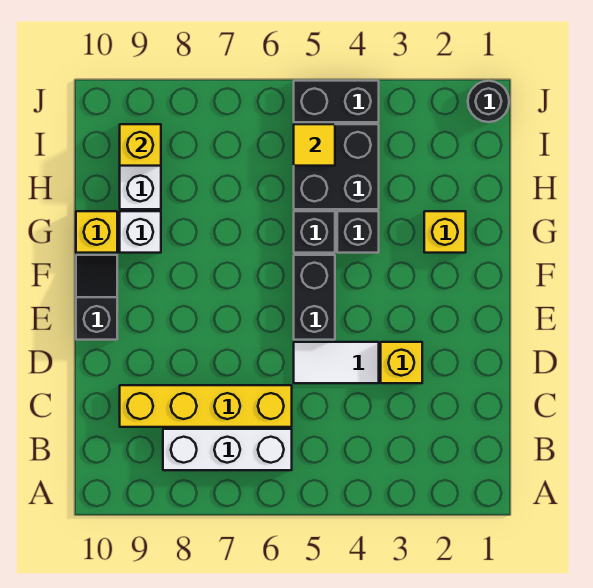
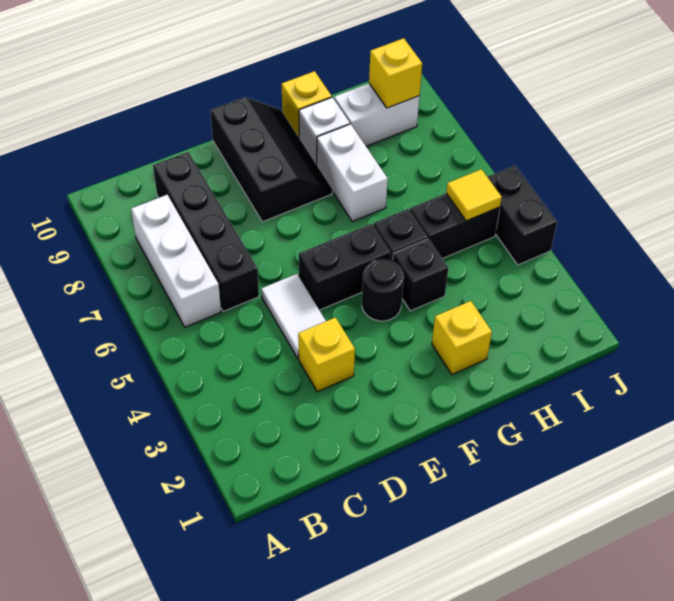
yellow 1x4 brick [120,385,292,427] -> black 1x4 brick [153,152,259,311]
black 1x2 slope [76,255,117,340] -> black 2x3 slope [210,97,332,222]
none -> white 1x2 brick [317,124,388,222]
black 2x2 brick [294,124,379,209] -> black 1x2 brick [410,193,500,259]
black 1x1 round brick [468,81,509,122] -> black 1x1 round brick moved to [362,260,404,321]

